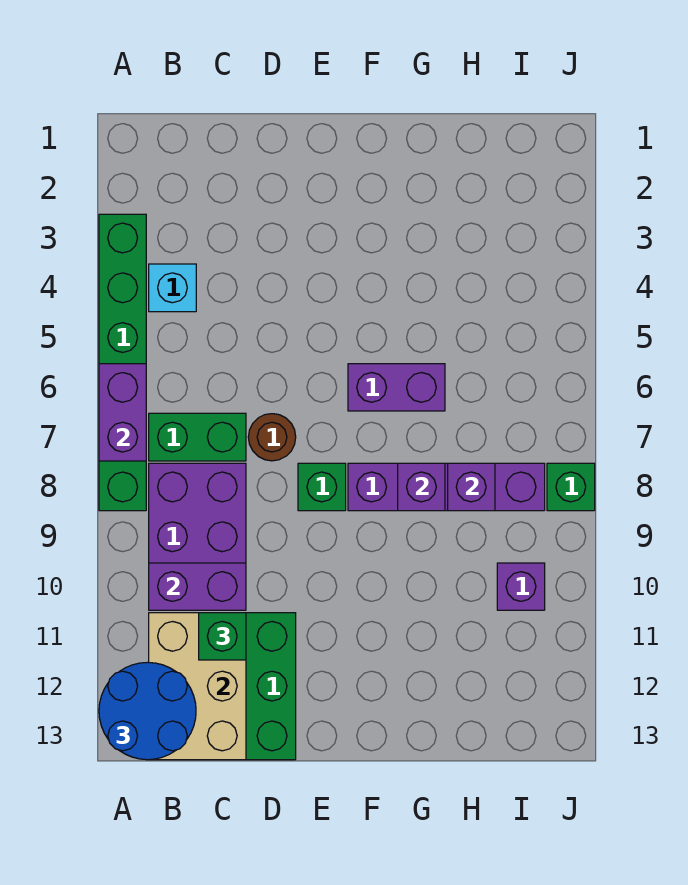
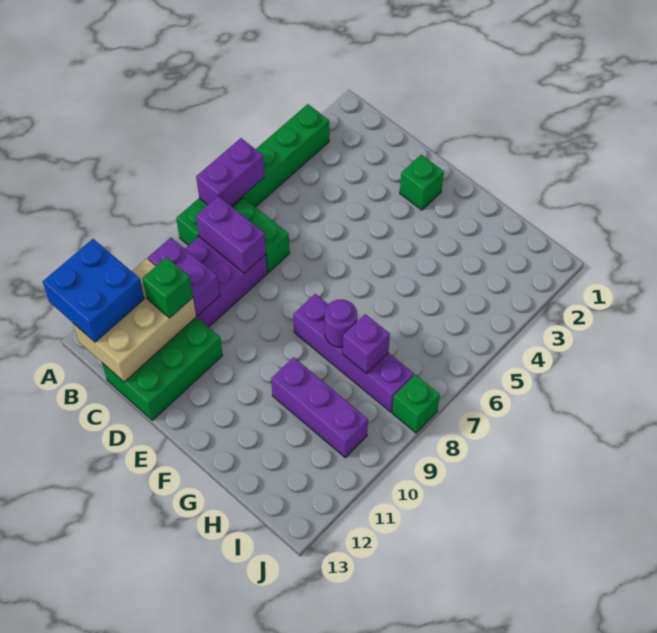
blue 2x2 round brick [99,662,196,760] -> blue 2x2 brick [42,239,144,342]
cyan 1x1 brick [149,264,196,312] -> none
brown 1x1 round brick [248,414,296,461] -> none
green 1x1 brick [298,463,346,511] -> green 1x1 brick moved to [400,155,444,210]
purple 1x2 brick [348,364,445,411] -> purple 1x2 brick moved to [196,196,266,273]
purple 1x1 brick [398,463,445,511] -> purple 1x1 round brick [325,299,357,347]
purple 1x1 brick [497,563,545,610] -> purple 1x3 brick [271,357,368,458]

